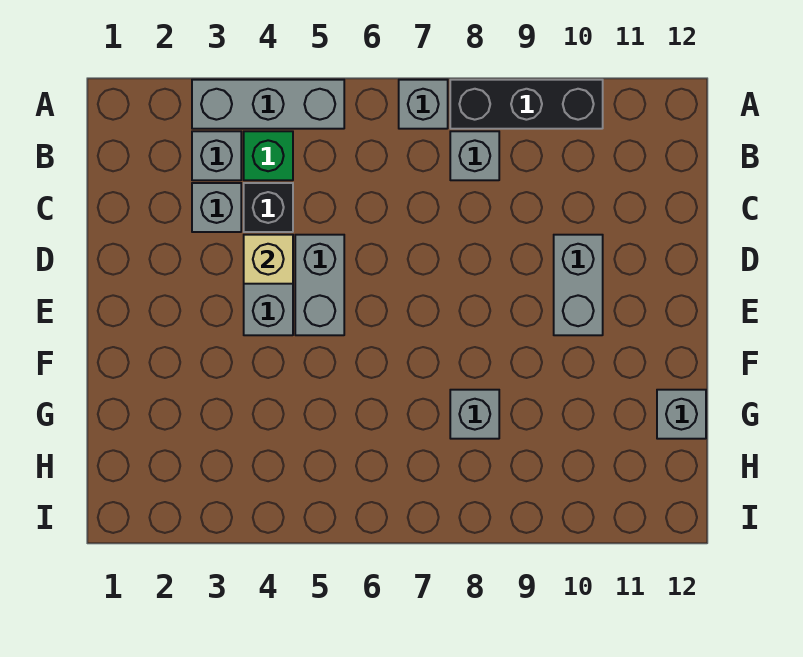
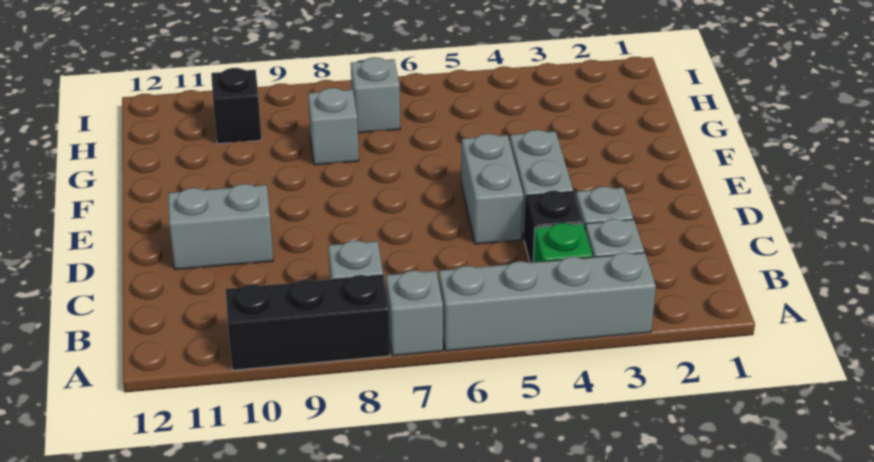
grey 1x3 brick [192,80,344,129] -> grey 1x4 brick [439,252,656,351]
tan 1x1 brick [244,235,293,284] -> none
grey 1x2 brick [554,235,603,335] -> grey 1x2 brick turned to [168,184,273,269]
grey 1x1 brick [657,390,706,439] -> grey 1x1 brick moved to [351,57,400,133]
none -> black 1x1 brick [211,68,262,144]

